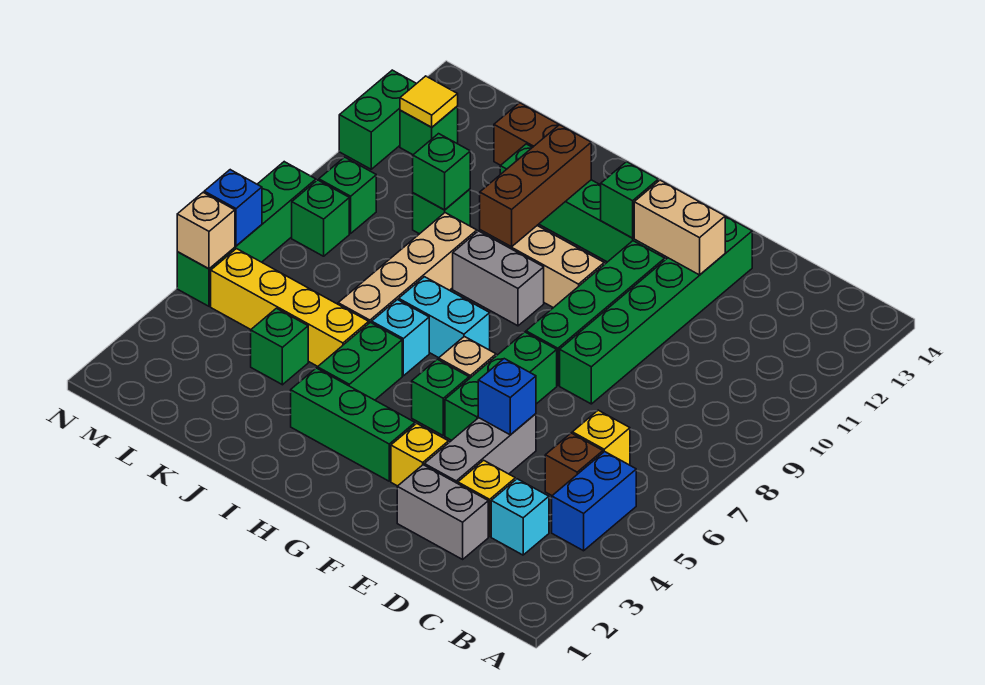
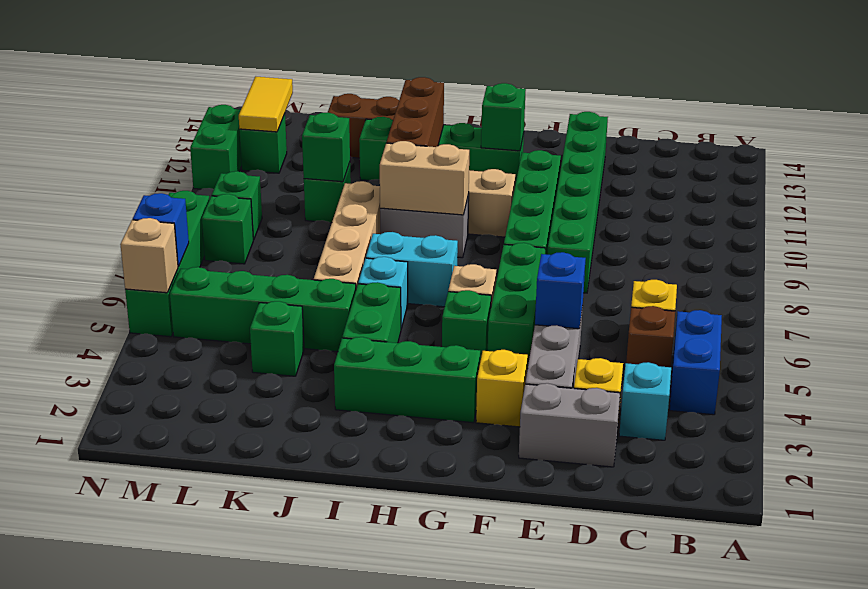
tan 1x2 brick [634,180,725,275] -> tan 1x2 brick moved to [380,141,469,215]
yellow 1x4 brick [211,249,369,366] -> green 1x4 brick [170,267,356,352]
yellow 1x1 tile [400,76,458,127] -> yellow 1x2 tile [239,77,293,132]

